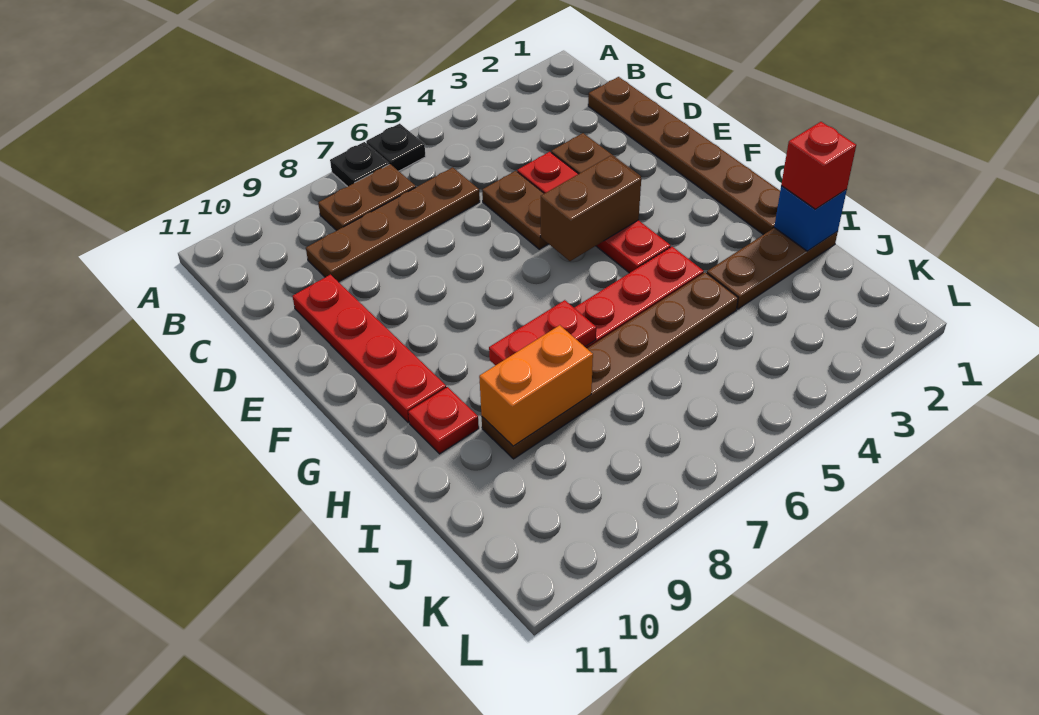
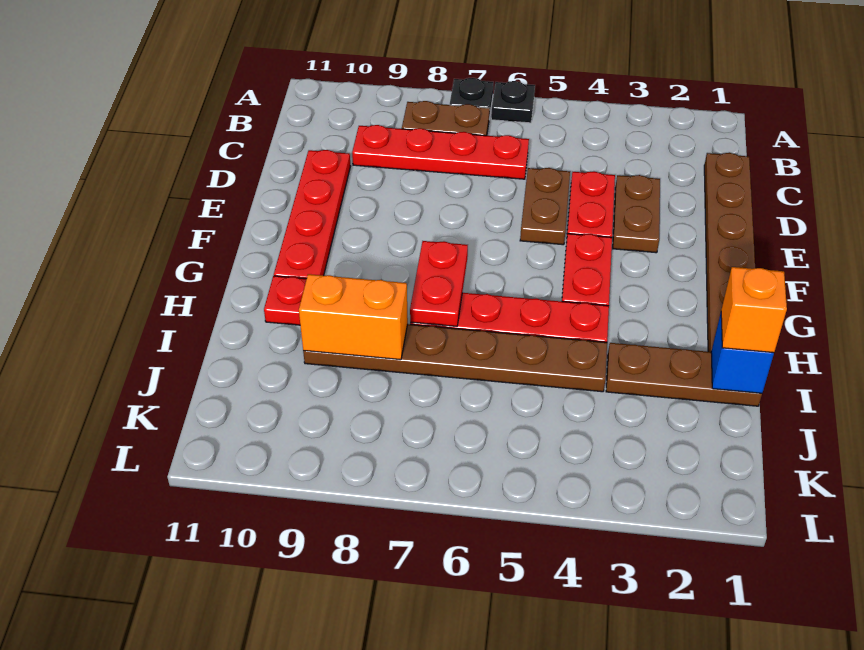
brown 1x4 plate [306,167,480,282] -> red 1x4 plate [352,125,529,179]
brown 1x2 brick [541,156,641,261] -> none
red 1x2 plate [489,300,596,365] -> red 1x2 plate turned to [410,241,468,326]
red 1x1 brick [781,122,856,209] -> orange 1x1 brick [721,267,787,353]

